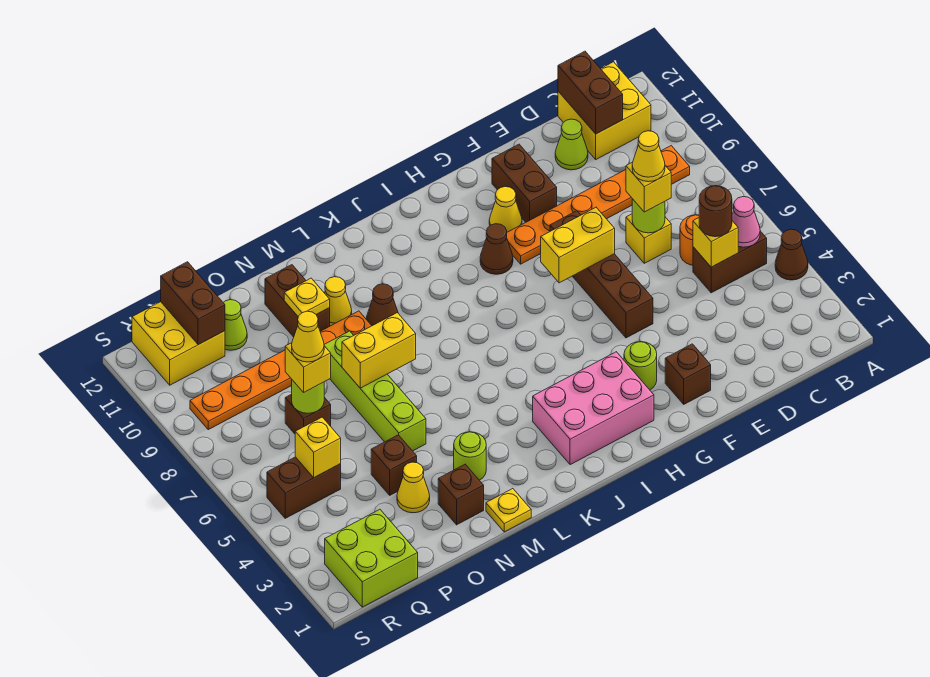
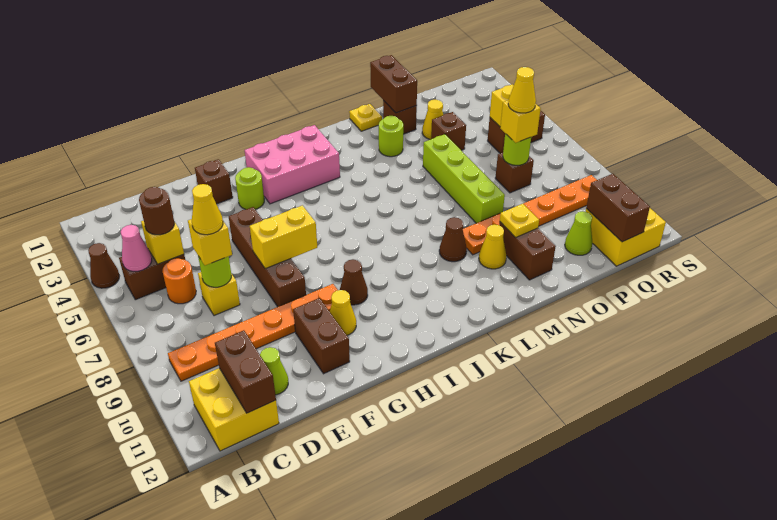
yellow 1x2 brick [342,313,416,388] -> none
none -> brown 1x2 brick [370,55,417,113]
lime 2x2 brick [325,510,418,607] -> none

